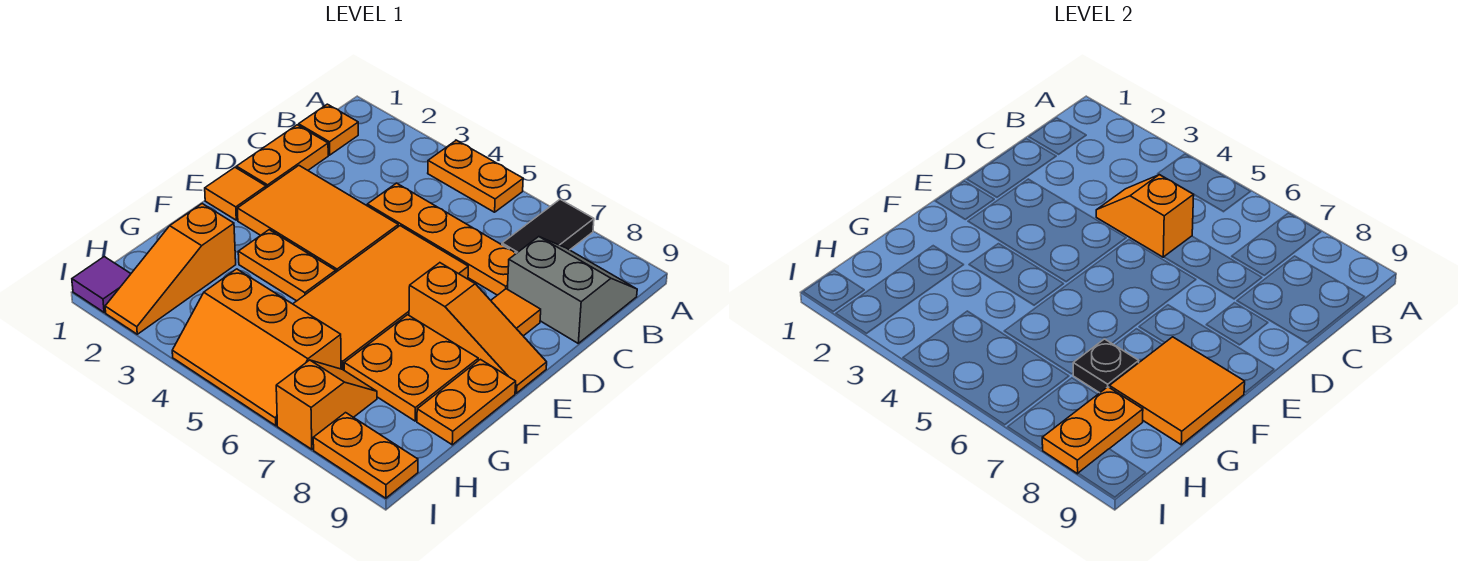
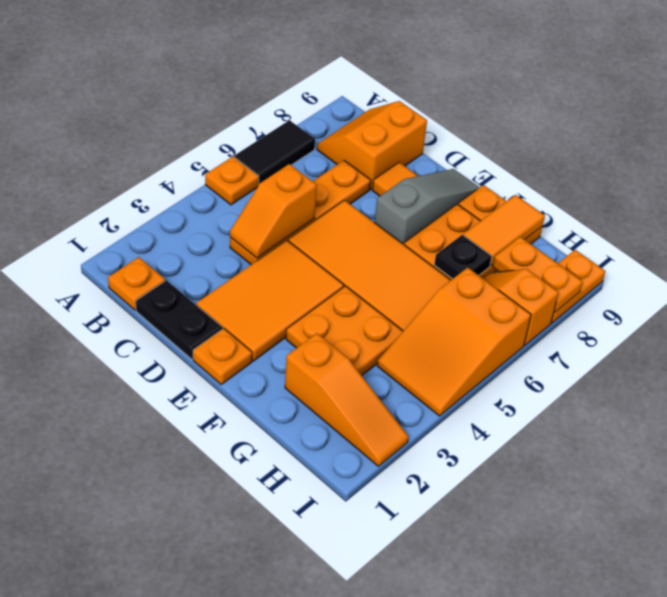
orange 1x2 plate [428,140,523,212] -> orange 1x1 plate [205,157,259,205]
black 1x2 tile [502,199,594,253] -> black 1x2 tile turned to [234,120,315,184]
grey 2x2 slope [508,237,637,343] -> orange 2x2 slope [317,101,427,189]
orange 1x2 plate [236,125,328,188] -> black 1x2 plate [136,280,222,359]
orange 1x1 tile [205,167,266,220] -> orange 1x1 plate [193,328,252,384]
orange 1x3 slope [409,263,547,393] -> grey 1x3 slope [374,169,480,244]
orange 1x2 plate [238,230,336,301] -> orange 2x2 plate [286,286,403,376]
orange 2x2 tile [1109,337,1245,445] -> orange 1x2 tile [463,195,545,266]
orange 2x3 slope [172,269,341,426] -> orange 2x3 slope turned to [377,268,531,416]
purple 1x1 tile [72,257,131,312] -> none

